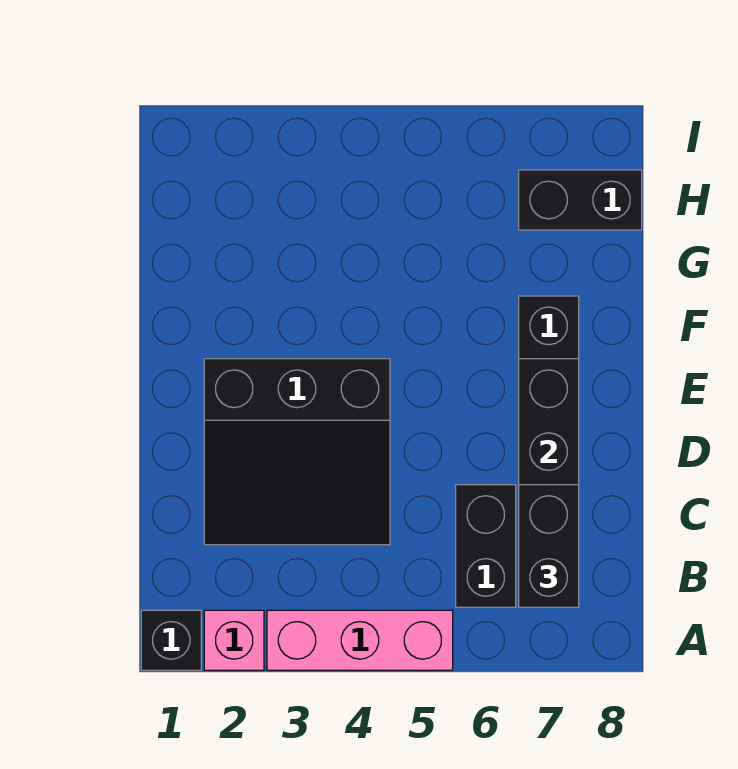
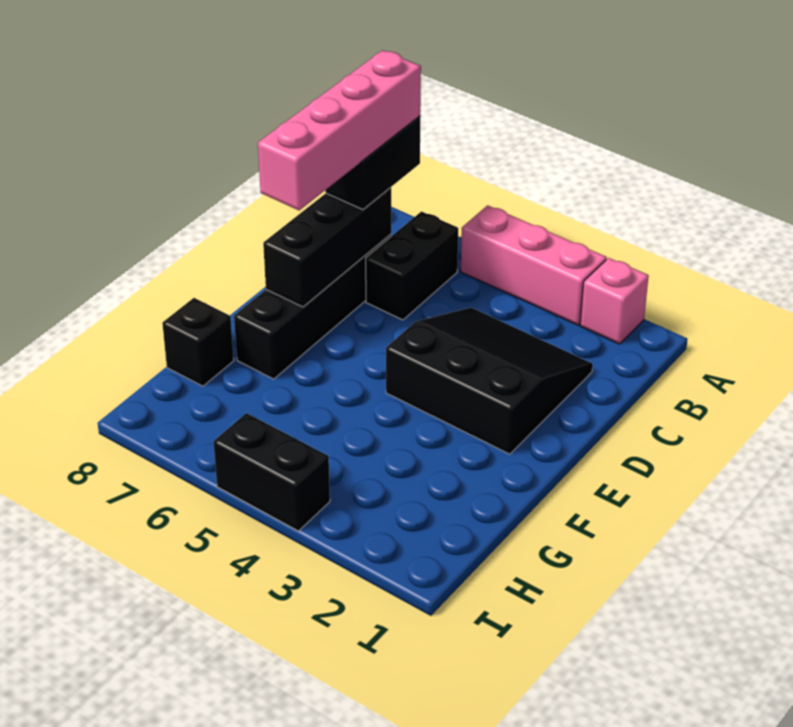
black 1x1 brick [141,610,201,670] -> black 1x1 brick moved to [162,298,234,386]
none -> pink 1x4 brick [258,50,421,210]
black 1x2 brick [519,170,642,230] -> black 1x2 brick moved to [213,413,330,531]

